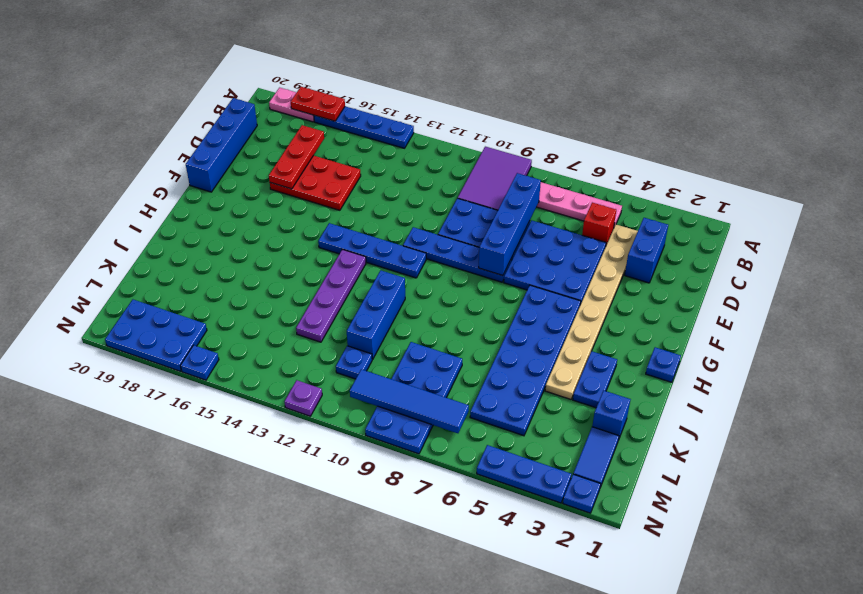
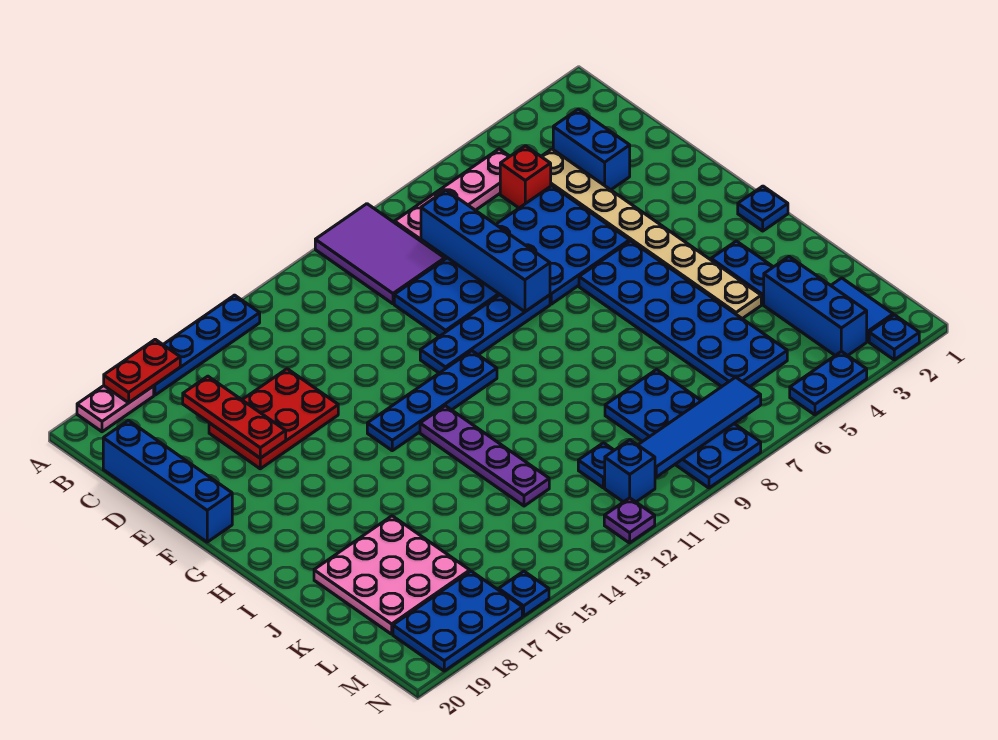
blue 1x3 brick [347,270,405,359] -> blue 1x3 brick moved to [764,257,867,356]
none -> pink 3x3 plate [314,516,470,634]
blue 1x1 brick [592,390,631,438] -> blue 1x1 brick moved to [605,440,655,502]
blue 1x3 plate [477,445,571,503] -> blue 1x2 plate [790,351,867,415]

